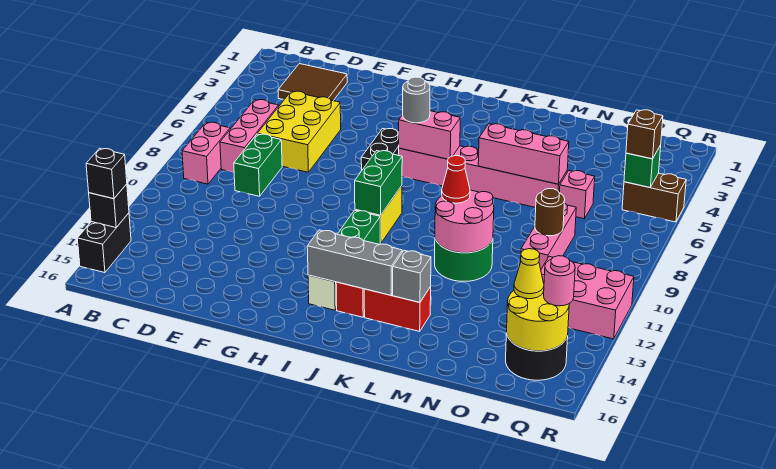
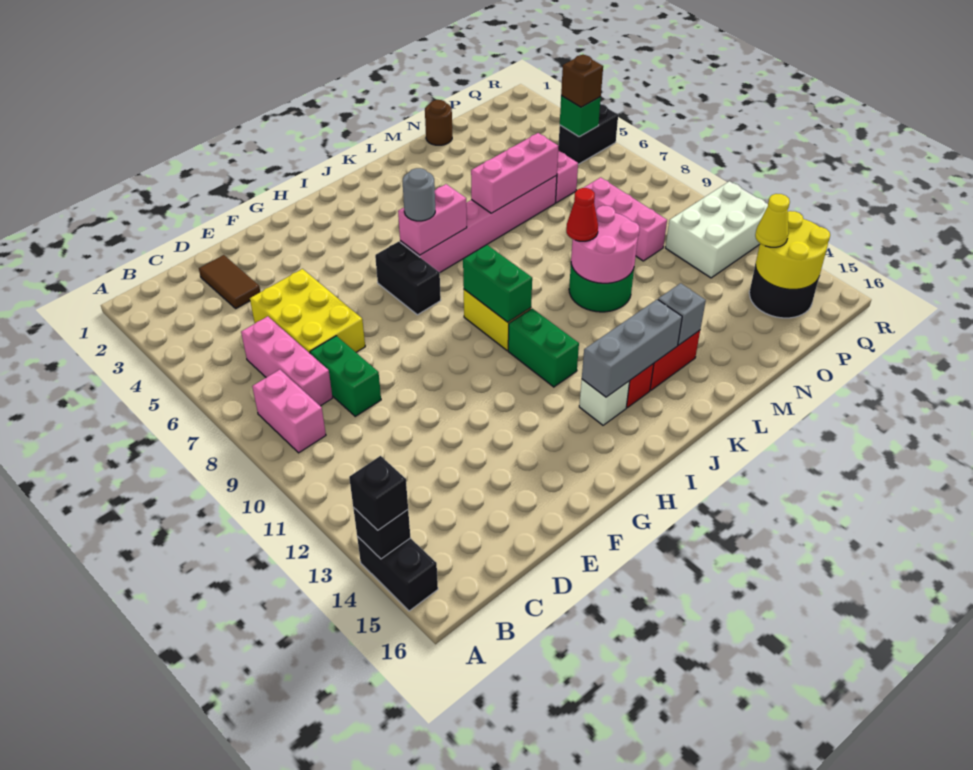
brown 2x2 tile [278,64,347,101] -> brown 1x2 tile [199,255,260,308]
brown 1x1 round brick [535,189,565,236] -> brown 1x1 round brick moved to [425,100,452,145]
pink 2x3 brick [541,256,634,339] -> white 2x3 brick [665,181,768,278]
brown 1x2 brick [622,173,686,222] -> black 1x2 brick [558,104,618,164]
pink 1x1 round brick [544,256,575,306] -> none

